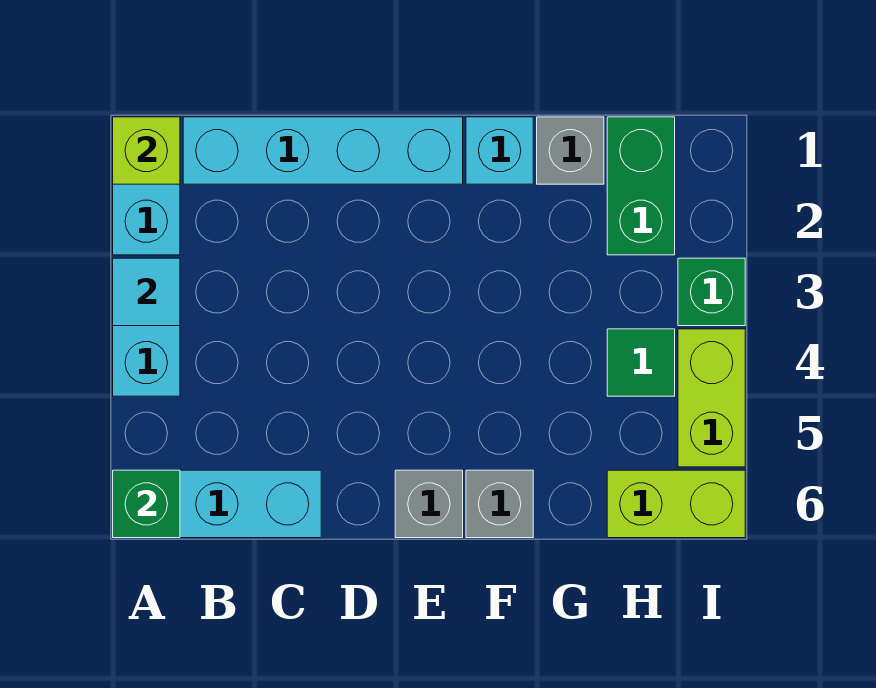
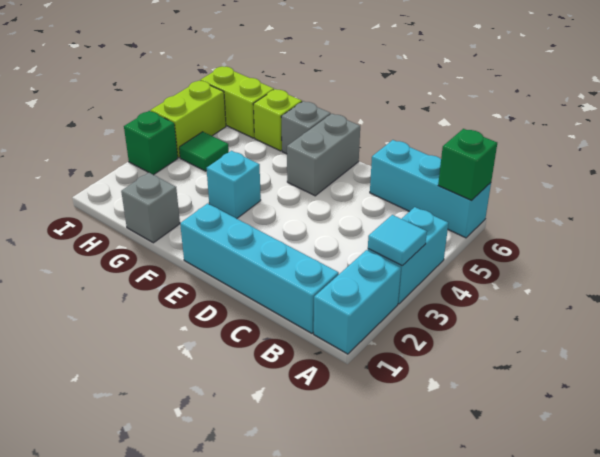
lime 1x1 brick [113,117,180,184] -> lime 1x1 brick moved to [253,89,302,151]
grey 1x1 brick [395,470,463,538] -> grey 1x2 brick [287,114,360,196]
cyan 1x1 brick [466,117,533,184] -> cyan 1x1 brick moved to [207,151,261,218]
green 1x2 brick [607,117,675,255] -> none

